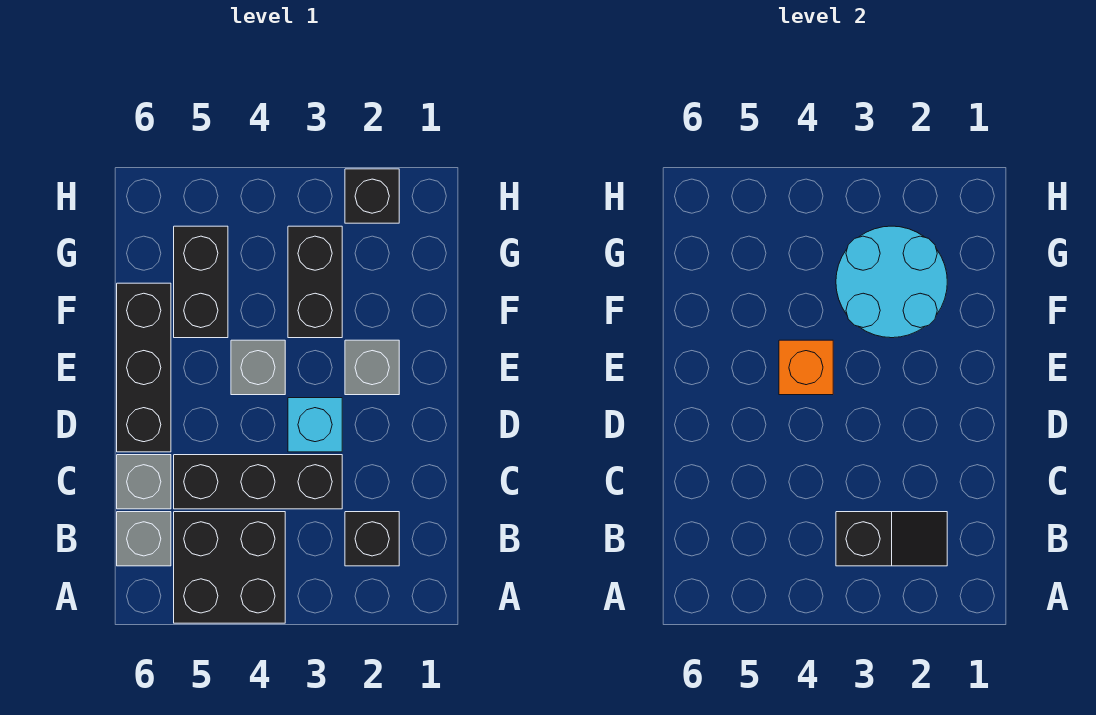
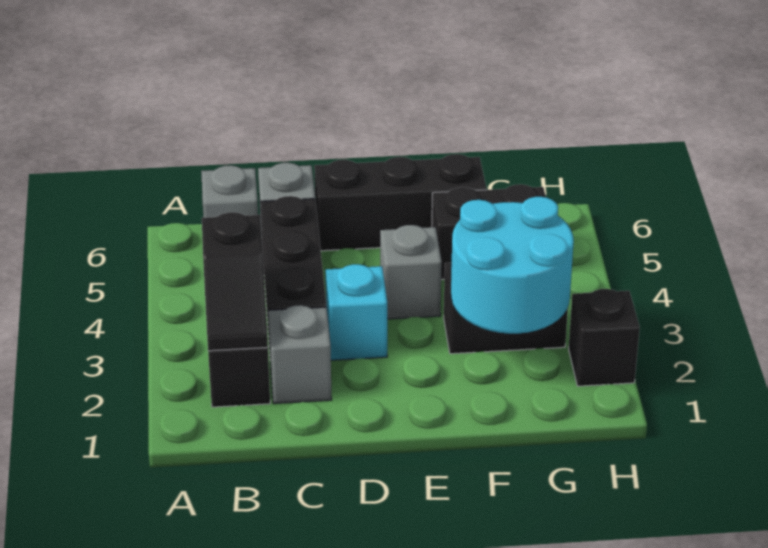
black 2x2 brick [174,512,285,623] -> none
grey 1x1 brick [345,340,399,395] -> grey 1x1 brick moved to [268,305,332,404]
orange 1x1 brick [779,340,833,395] -> none

